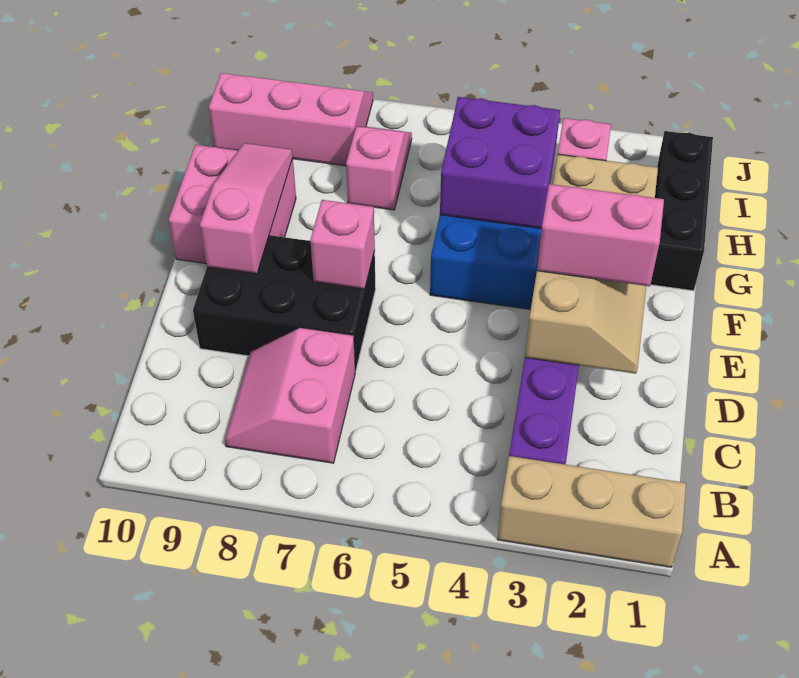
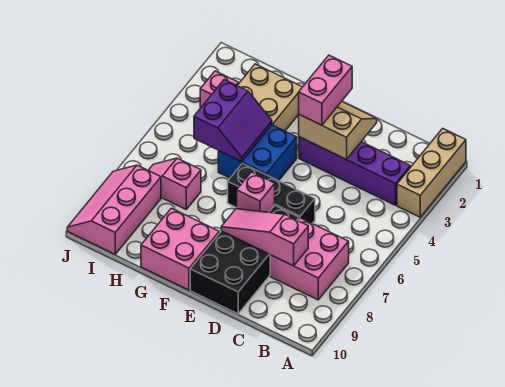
pink 2x2 slope [225,328,355,463] -> pink 2x2 brick [270,218,349,300]
black 2x3 brick [193,235,376,372] -> black 2x4 brick [190,206,299,314]
pink 1x3 slope [200,143,293,274] -> pink 1x3 slope moved to [221,209,308,266]
black 1x3 brick [651,131,713,291] -> black 1x3 brick moved to [228,163,315,223]
purple 2x2 brick [440,97,560,229] -> purple 2x2 slope [194,80,272,162]

